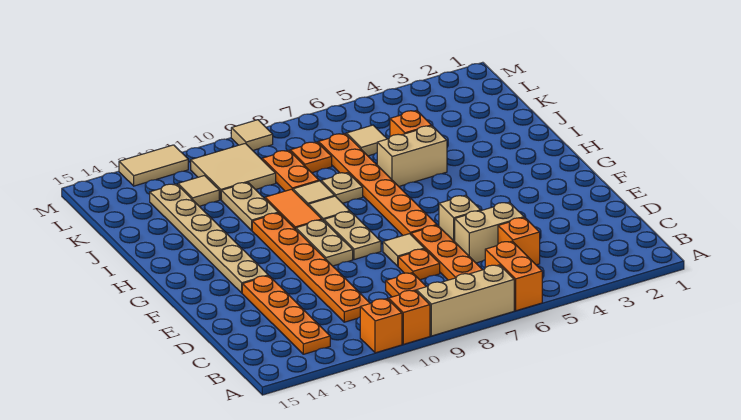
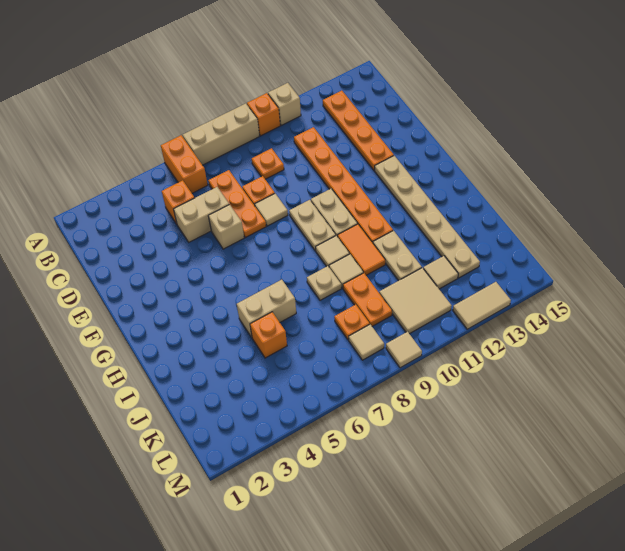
orange 1x1 brick [360,299,402,353] -> tan 1x1 brick [268,83,301,125]
orange 1x6 plate [318,134,437,235] -> none
tan 1x1 tile [346,125,387,156] -> tan 1x1 tile moved to [349,324,384,360]

